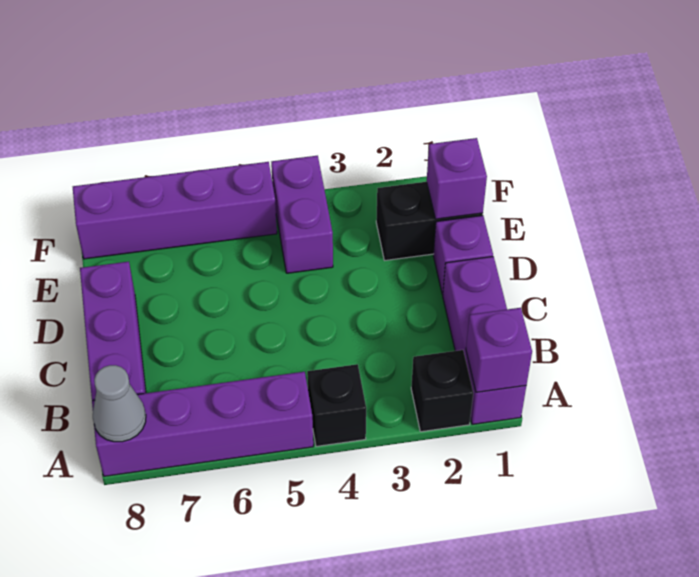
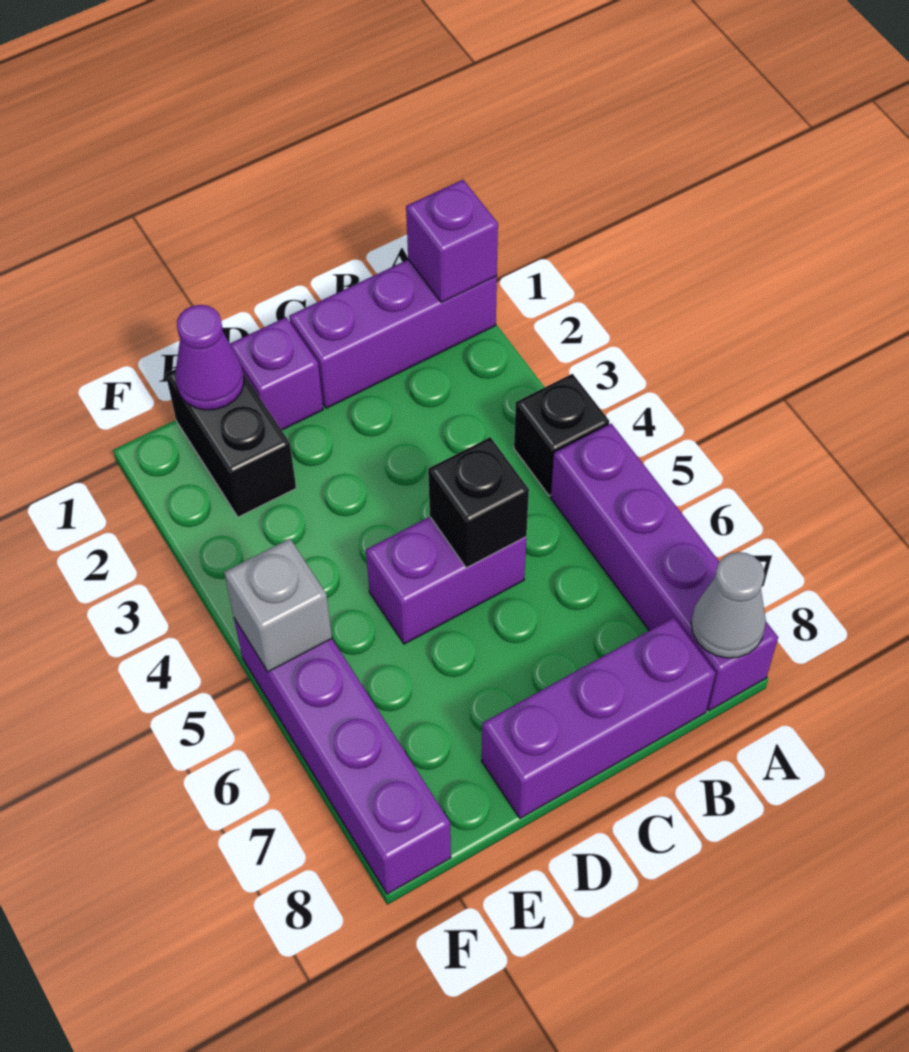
black 1x1 brick [411,350,473,432] -> black 1x1 brick moved to [428,437,529,568]
purple 1x1 brick [427,138,487,219] -> purple 1x1 cone [176,305,244,410]
purple 1x2 brick [271,156,333,273] -> purple 1x2 brick moved to [366,517,526,644]
none -> grey 1x1 brick [224,539,332,672]

